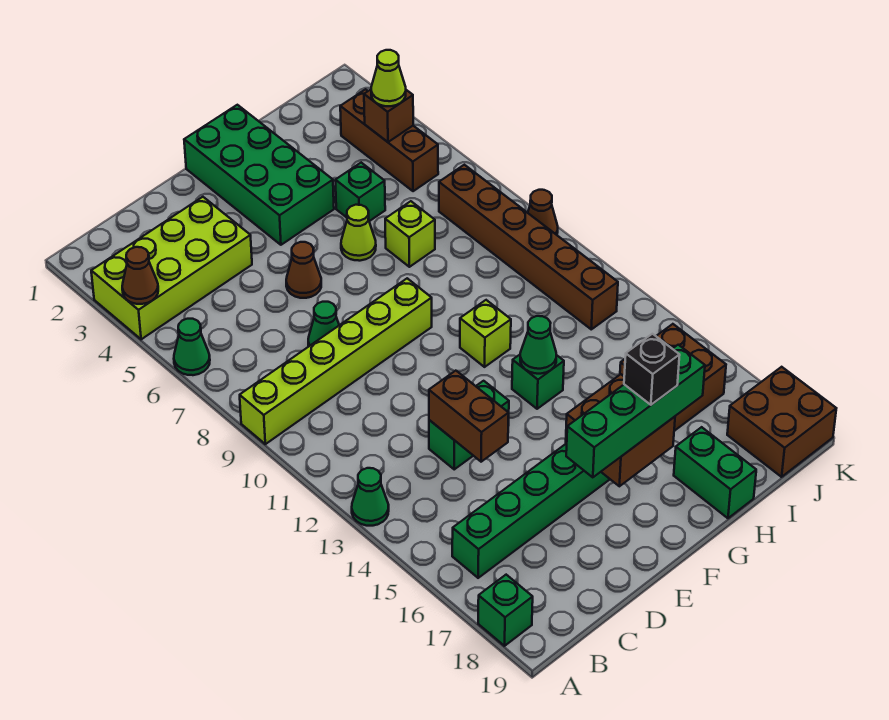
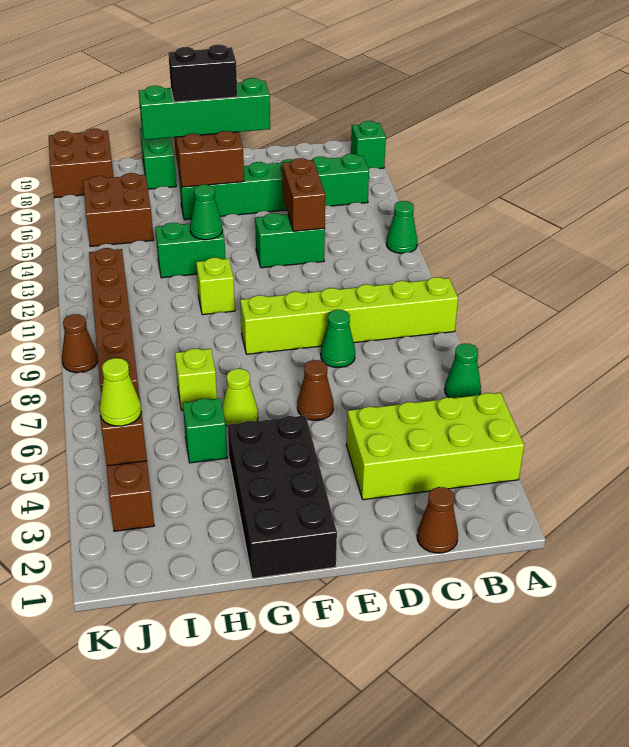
brown 1x1 cone [122,247,158,304] -> brown 1x1 cone moved to [417,487,458,553]
green 2x4 brick [184,105,334,245] -> black 2x4 brick [228,415,337,579]
green 1x1 brick [512,355,564,409] -> green 1x2 brick [155,223,226,278]
black 1x1 brick [624,334,680,405] -> black 1x2 brick [168,45,237,102]

